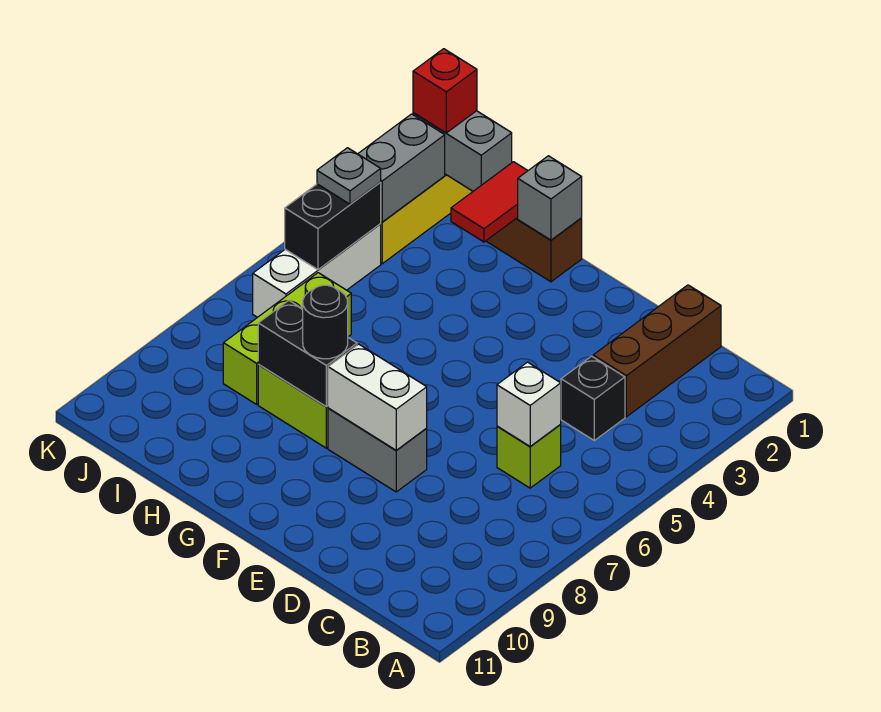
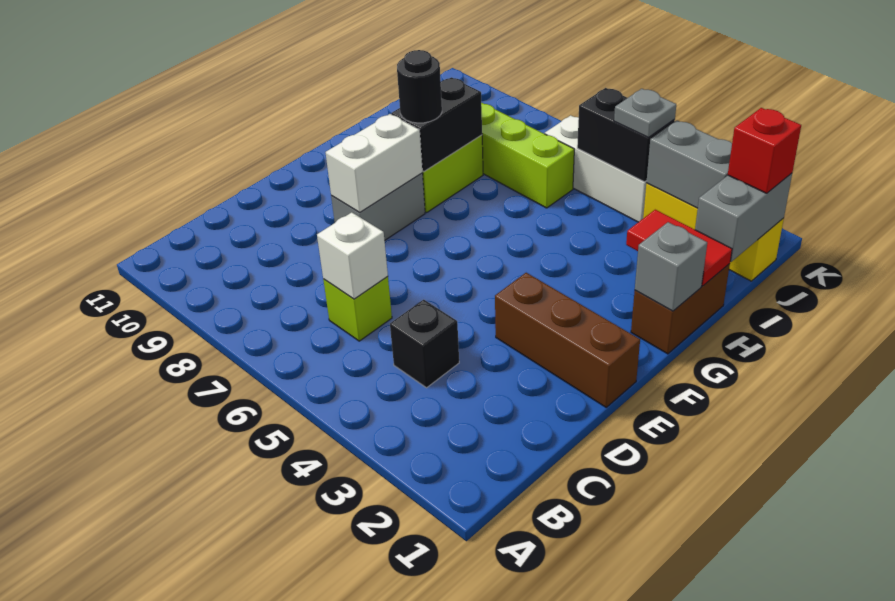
brown 1x3 brick [593,285,721,417] -> brown 1x3 brick moved to [495,273,640,407]

